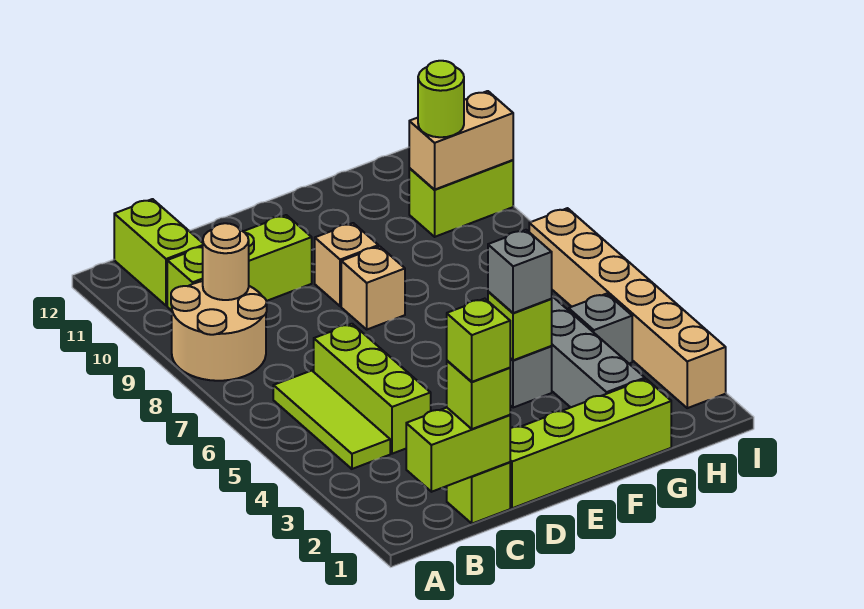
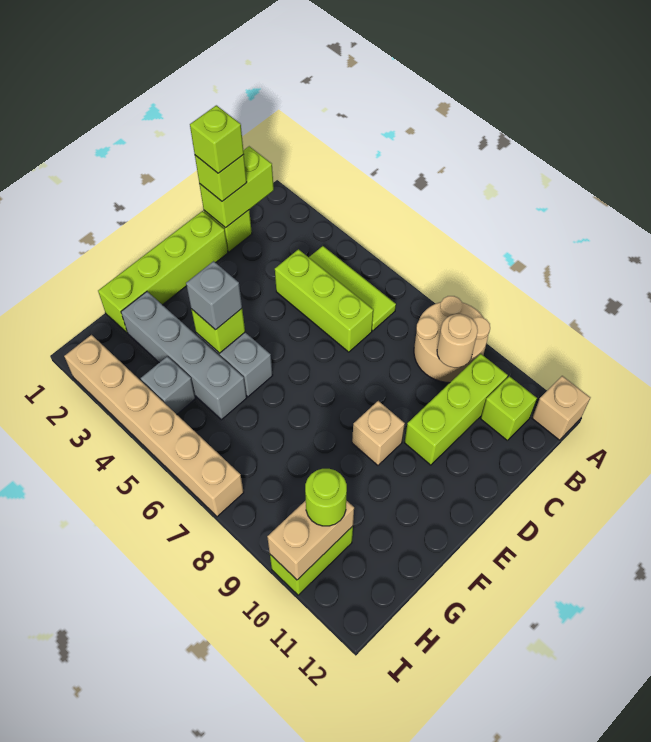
lime 1x2 brick [114,199,203,306] -> lime 1x1 brick [481,376,537,441]
tan 1x1 brick [341,246,405,329] -> tan 1x1 brick moved to [532,376,590,440]

